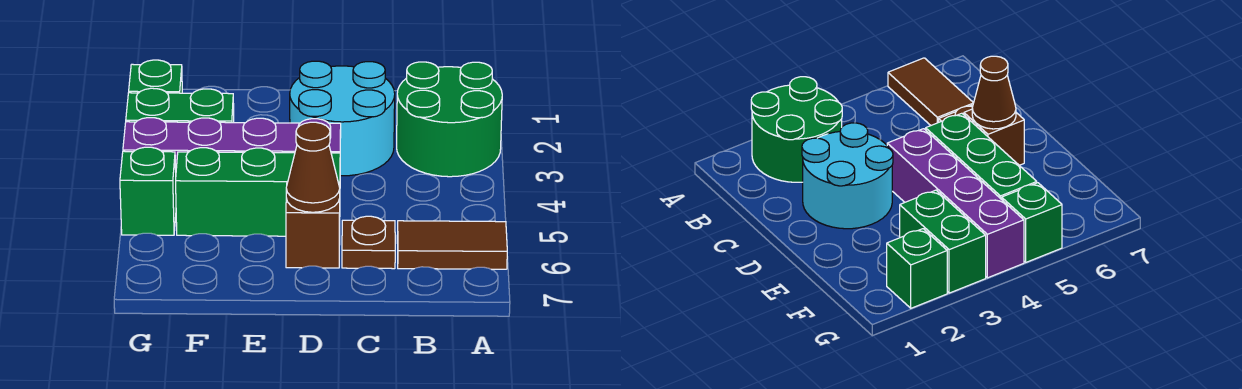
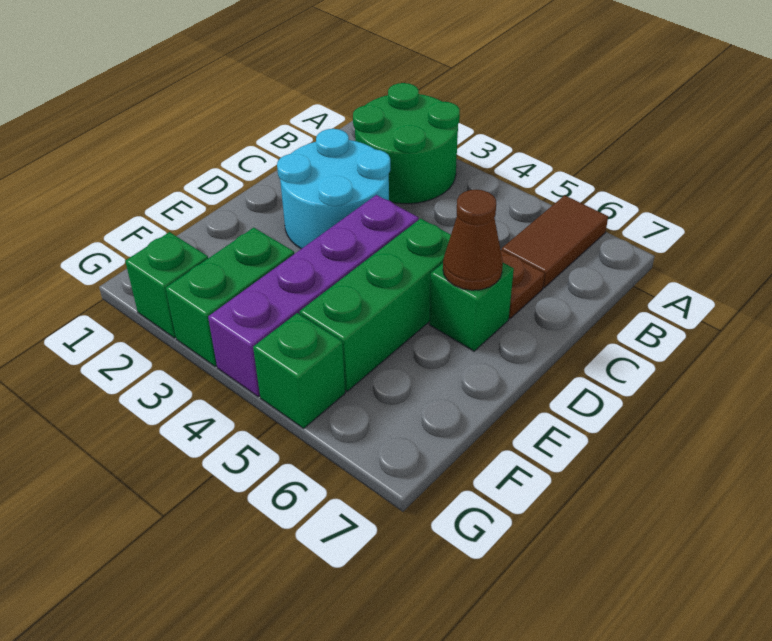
brown 1x1 brick [286,183,340,268] -> green 1x1 brick [429,263,514,351]

